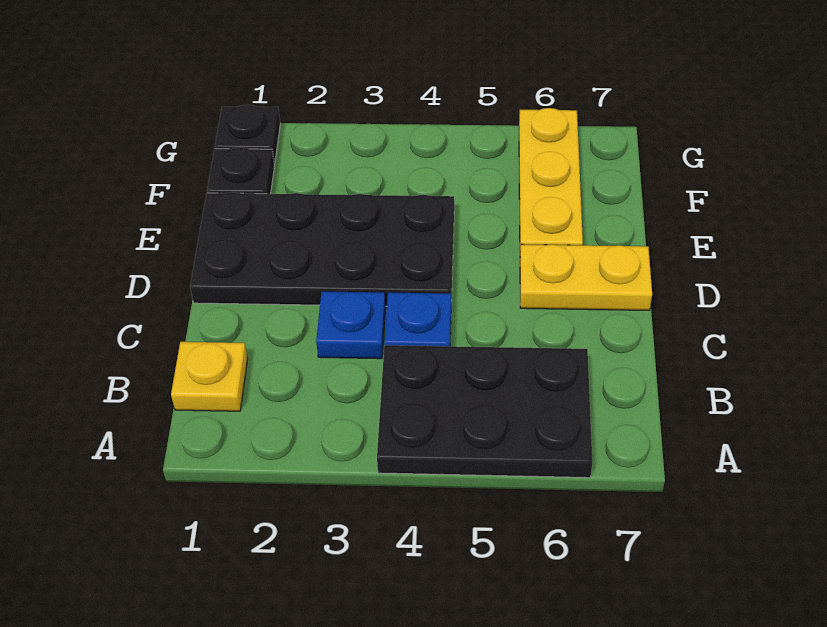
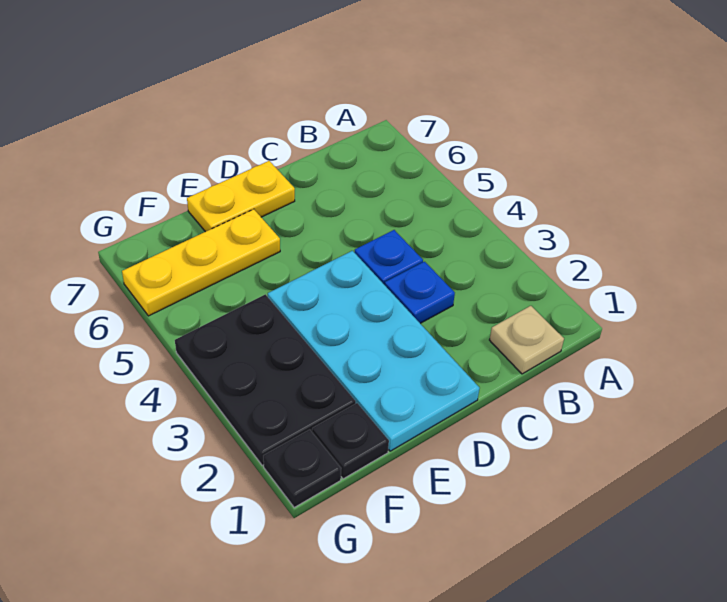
black 2x3 plate [377,345,592,478] -> black 2x3 plate moved to [175,294,356,466]
yellow 1x1 plate [171,342,248,411] -> tan 1x1 plate [490,306,564,374]
black 2x4 plate [190,192,454,306] -> cyan 2x4 plate [268,251,480,451]
yellow 1x2 plate [520,244,652,310] -> yellow 1x2 plate turned to [187,161,295,232]

